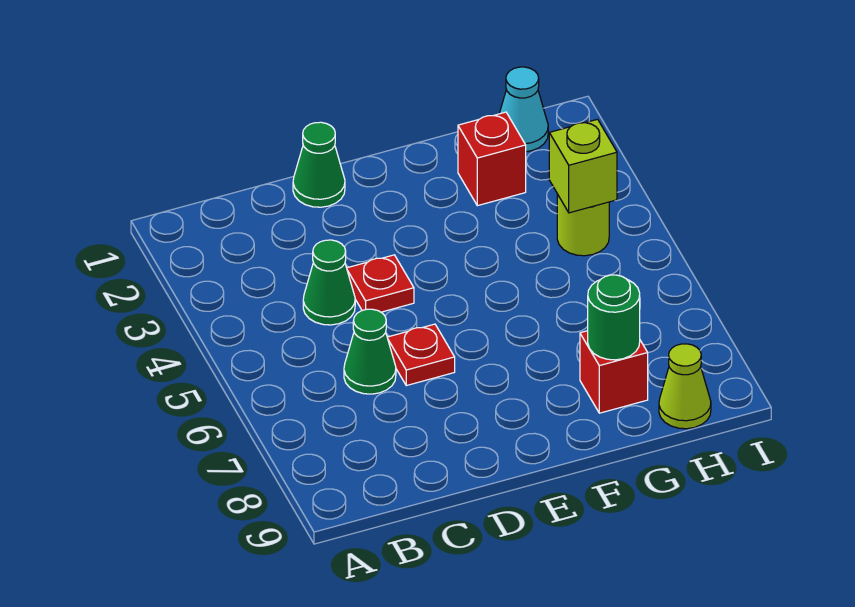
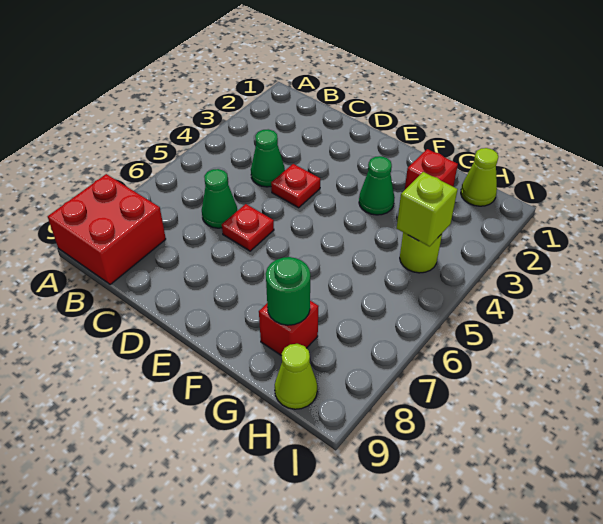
none -> red 2x2 brick [48,174,166,285]
green 1x1 cone [293,122,345,207] -> green 1x1 cone moved to [359,156,395,215]
cyan 1x1 cone [499,67,548,152] -> lime 1x1 cone [461,148,498,206]

